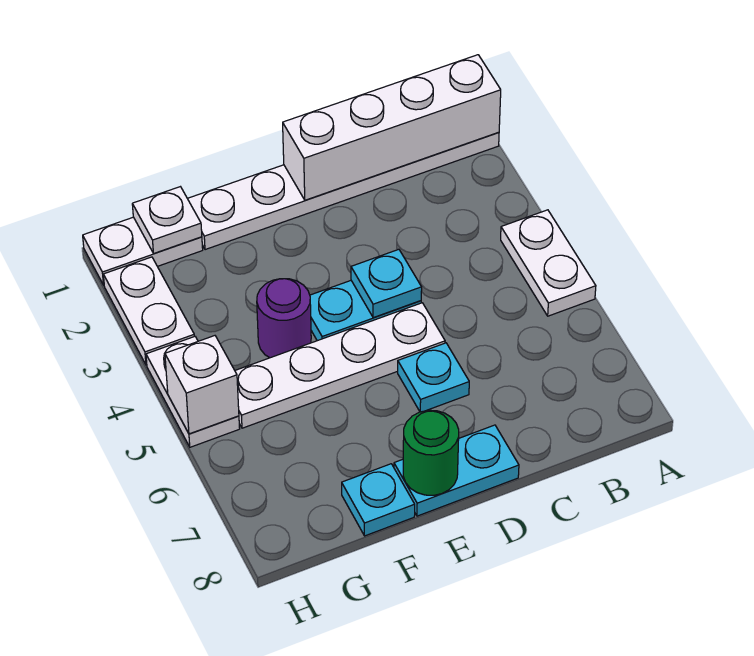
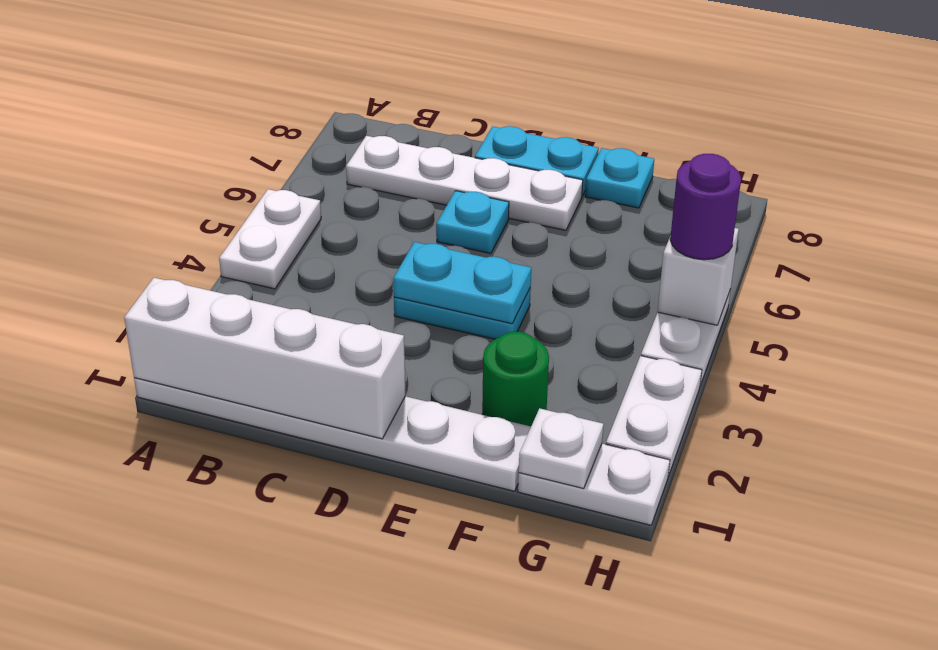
cyan 1x1 plate [351,249,422,318] -> cyan 1x2 plate [393,242,531,324]
white 1x4 plate [235,303,445,428] -> white 1x4 plate moved to [346,136,583,230]
green 1x1 round brick [403,410,459,495] -> green 1x1 round brick moved to [482,332,549,426]
purple 1x1 round brick [257,279,311,358] -> purple 1x1 round brick moved to [670,154,741,260]

